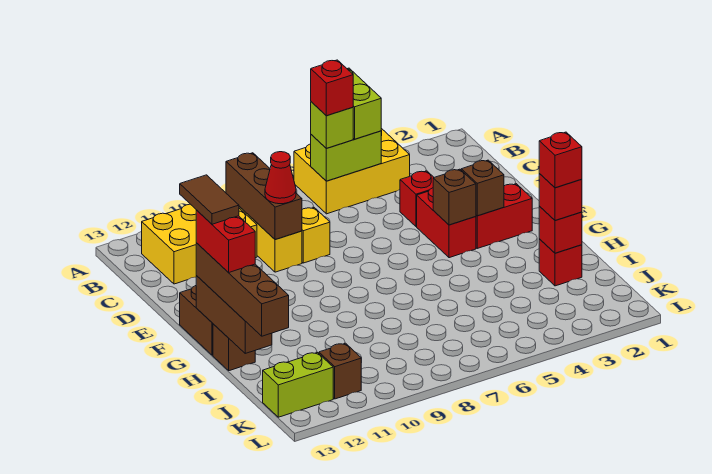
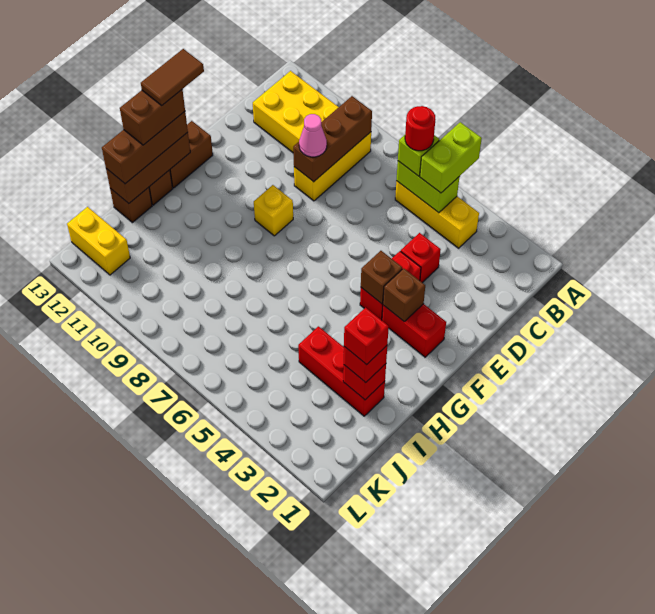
yellow 2x3 brick [294,128,410,214] -> yellow 1x3 brick [395,181,479,248]
red 1x1 brick [311,60,353,116] -> red 1x1 round brick [405,106,435,151]
yellow 1x1 brick [302,208,330,263] -> yellow 1x1 brick moved to [254,185,293,236]
red 1x1 cone [265,152,296,204] -> pink 1x1 cone [299,114,327,157]
brown 1x4 brick [196,243,289,336] -> brown 1x3 brick [102,112,188,184]
red 1x2 brick [196,210,255,273] -> brown 1x2 brick [120,89,185,145]
red 1x1 brick [539,239,582,286] -> red 1x3 brick [298,326,385,416]
brown 1x1 brick [319,343,361,399] -> brown 1x1 brick moved to [110,187,152,223]
lime 1x2 brick [263,353,333,417] -> yellow 1x2 brick [67,207,130,275]

